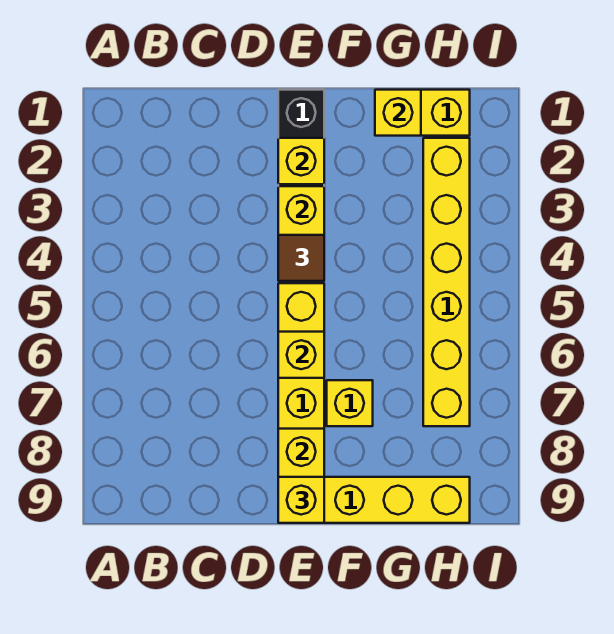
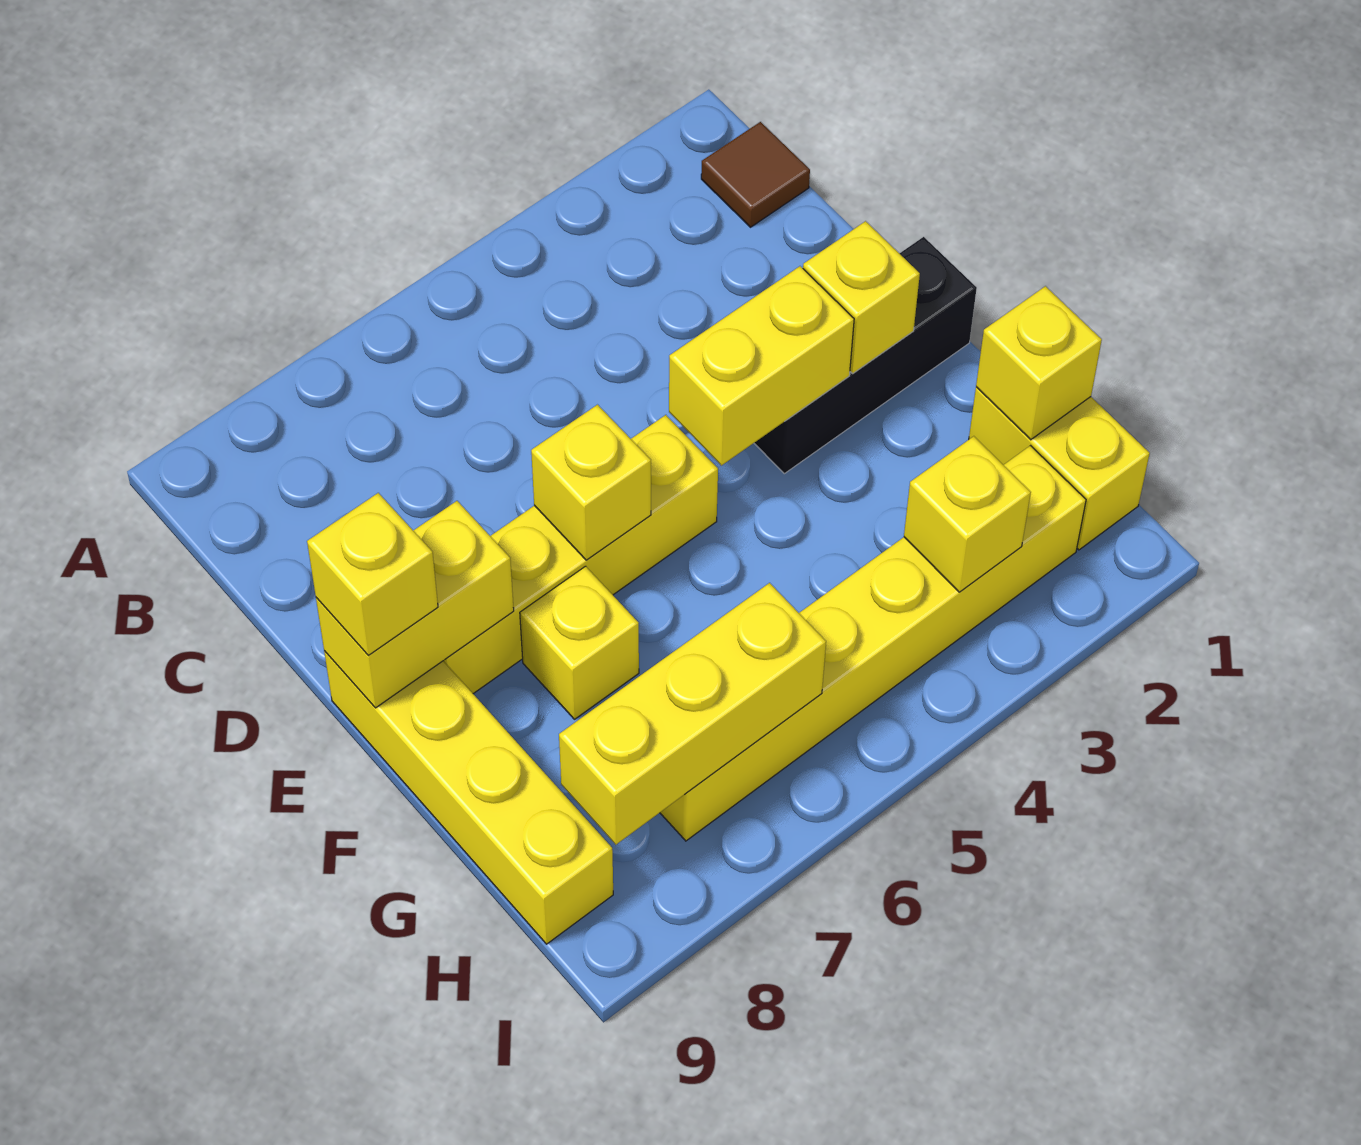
brown 1x1 tile [278,235,324,281] -> brown 1x1 tile moved to [701,122,810,227]
none -> yellow 1x1 brick [904,436,1031,592]
none -> yellow 1x3 brick [559,583,826,845]

